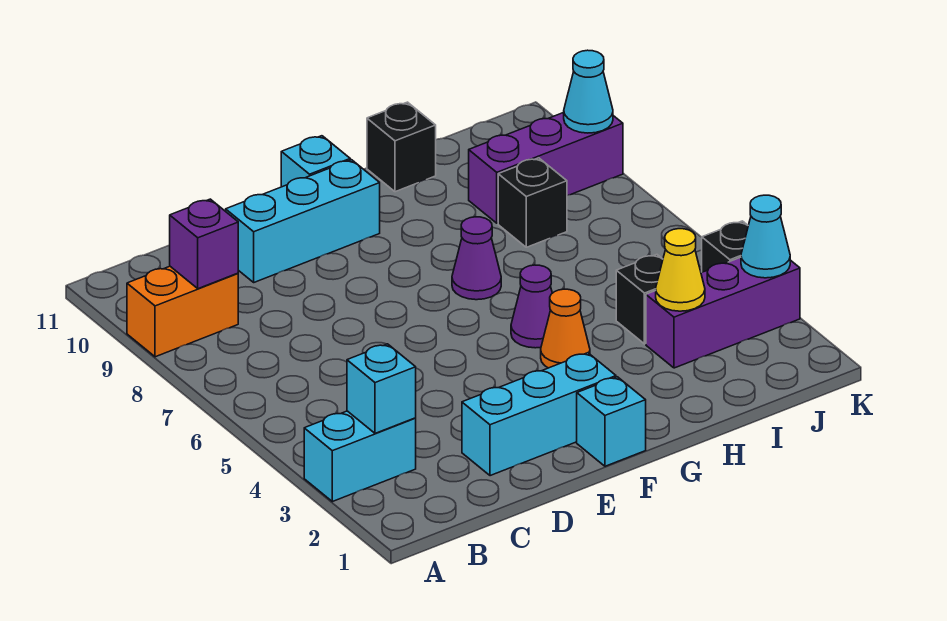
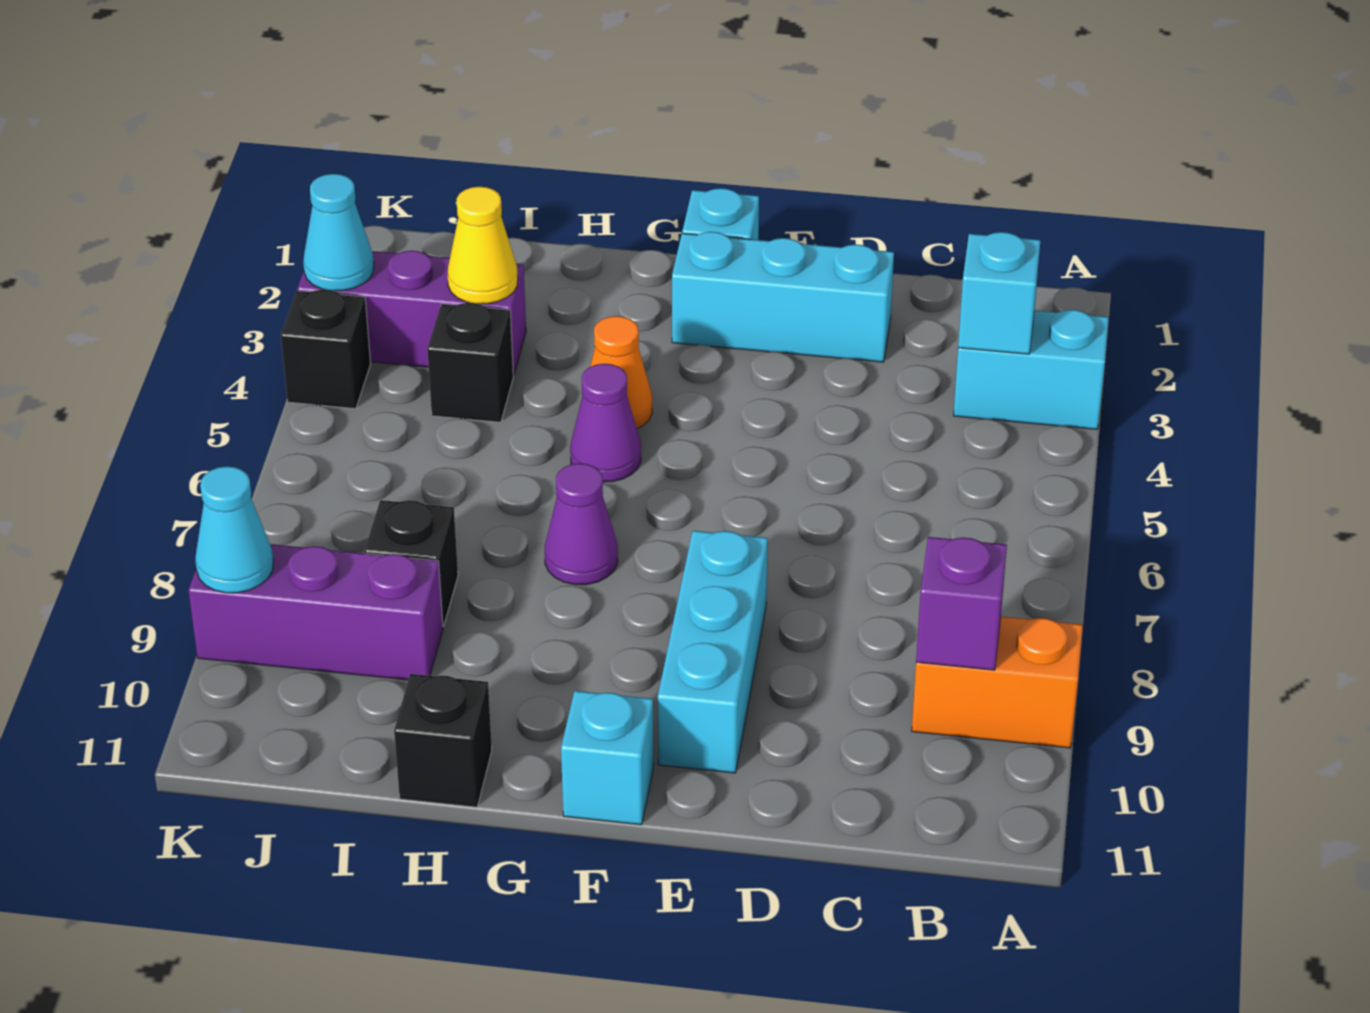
cyan 1x3 brick [226,160,380,282] -> cyan 1x3 brick turned to [658,531,768,773]

